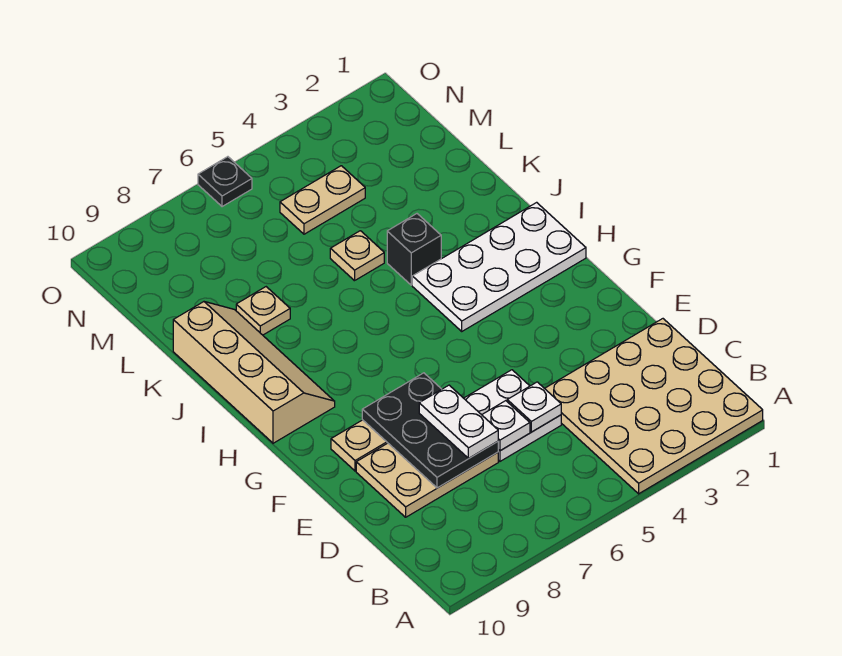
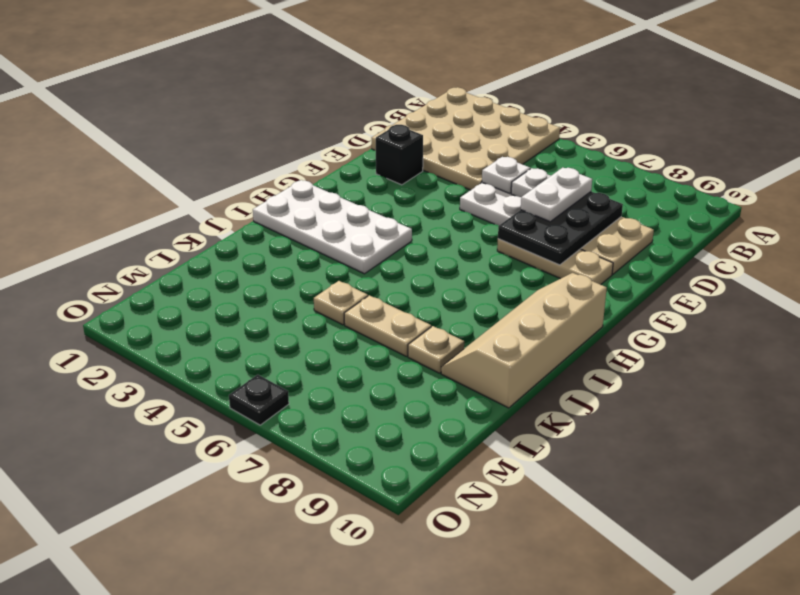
black 1x1 brick [387,214,441,285] -> black 1x1 brick moved to [376,125,423,185]
tan 1x2 plate [280,166,365,234] -> tan 1x2 plate moved to [344,295,431,356]

